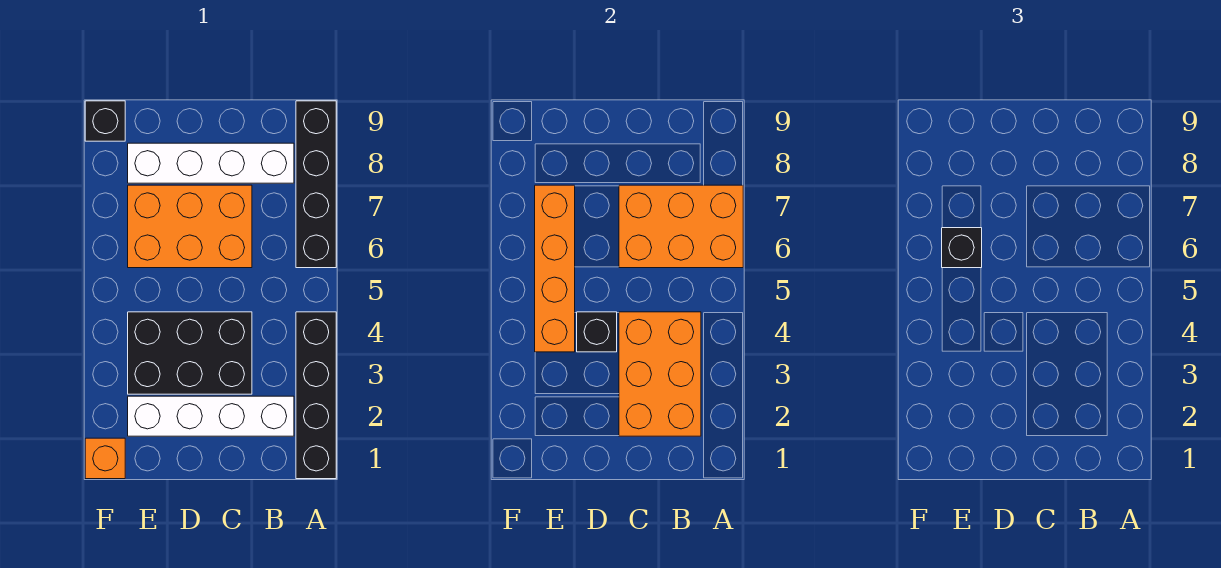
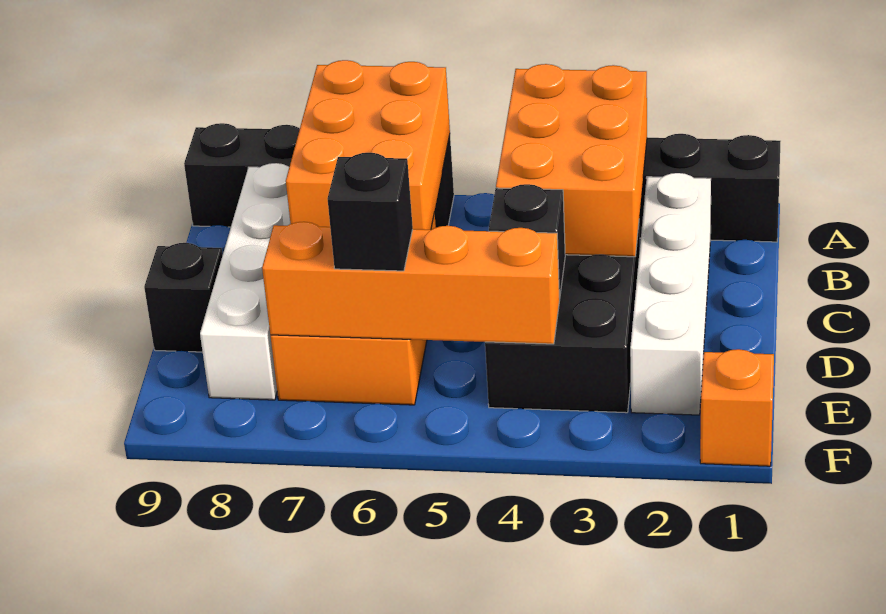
orange 2x3 brick [619,312,701,436] -> orange 2x3 brick turned to [496,64,647,257]
black 1x1 brick [85,101,125,141] -> black 1x1 brick moved to [144,243,223,352]

